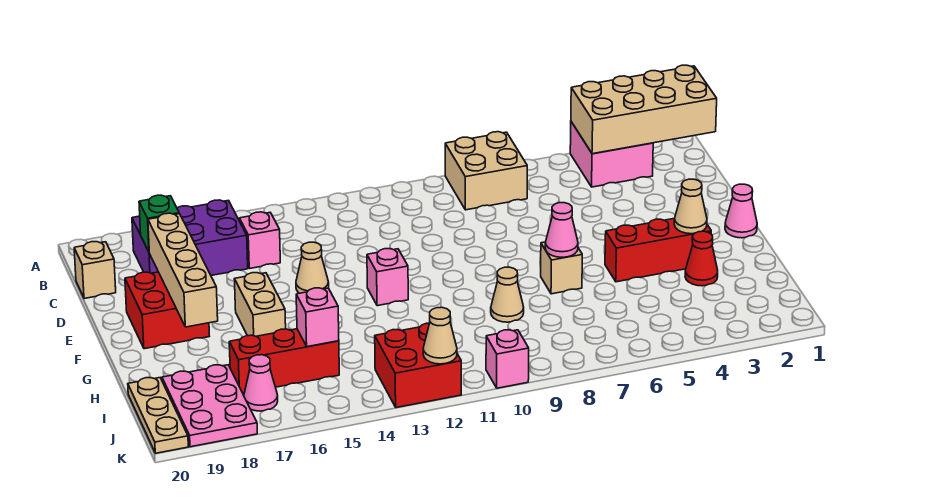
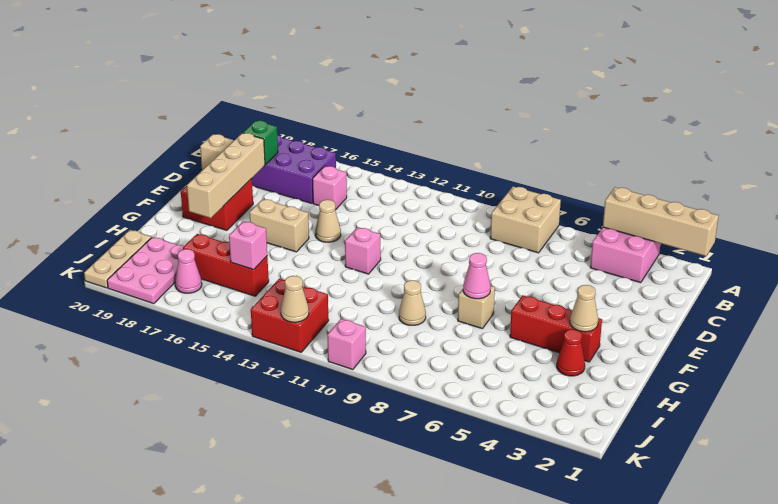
tan 2x4 brick [571,65,717,154] -> tan 1x4 brick [603,187,718,256]
pink 1x1 cone [725,184,757,238] -> none
tan 1x2 brick [234,273,286,336] -> tan 1x2 brick turned to [250,199,309,252]

